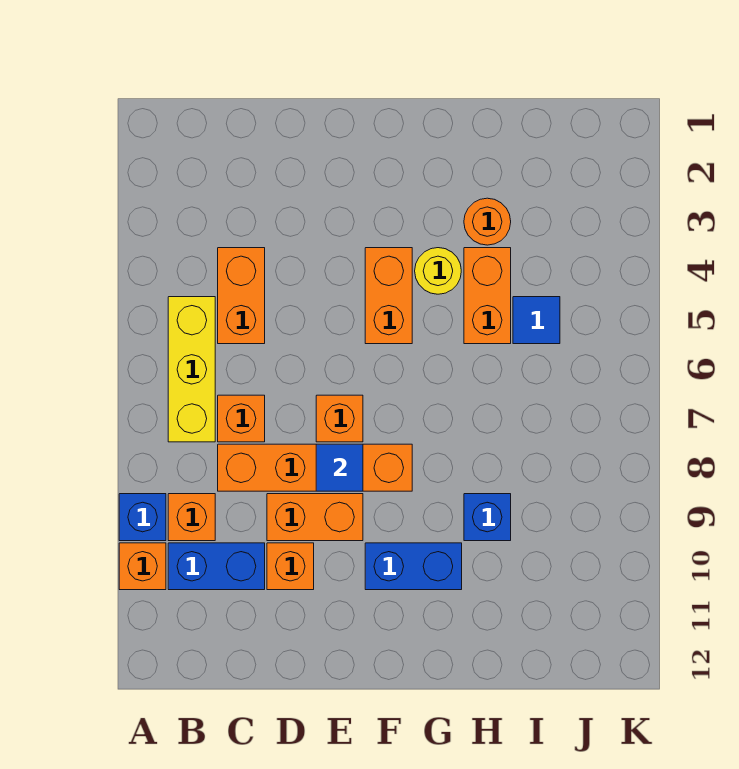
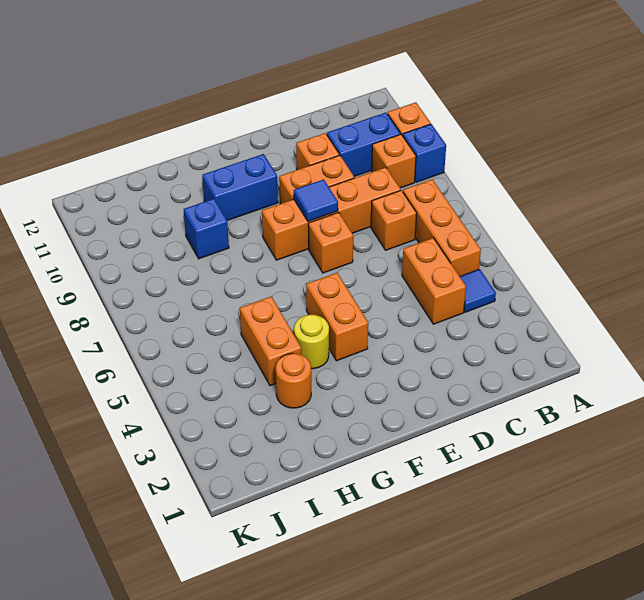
yellow 1x3 brick [168,297,215,442] -> orange 1x3 brick [403,179,481,276]
blue 1x1 tile [513,297,560,344] -> blue 1x1 tile moved to [460,269,496,312]

